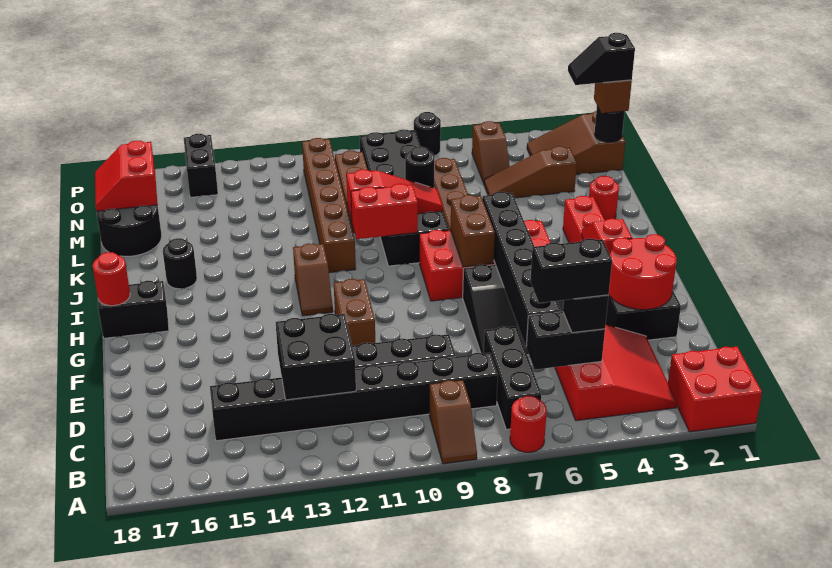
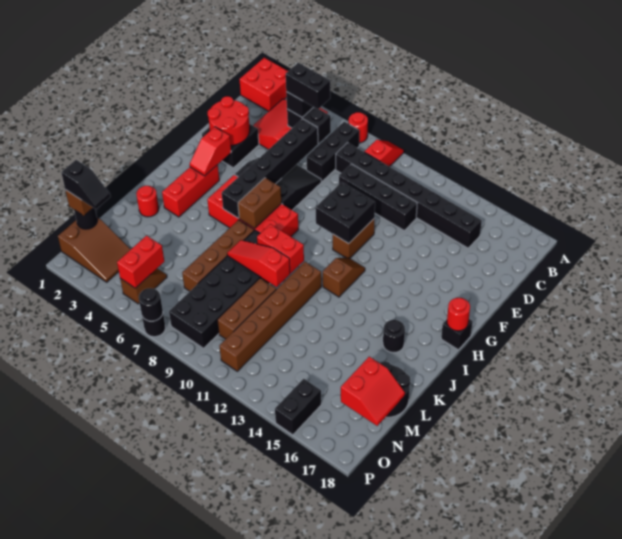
brown 1x2 slope [429,380,477,464] -> red 1x2 slope [364,140,404,167]
black 2x2 brick [276,314,356,400] -> black 2x2 brick moved to [316,182,375,244]
black 1x2 brick [98,281,169,338] -> black 1x1 brick [441,319,473,350]
black 1x1 round brick [405,146,434,188] -> black 1x1 round brick moved to [139,288,163,321]
brown 1x3 slope [484,146,577,198] -> none
none -> red 1x2 brick [117,236,164,288]

